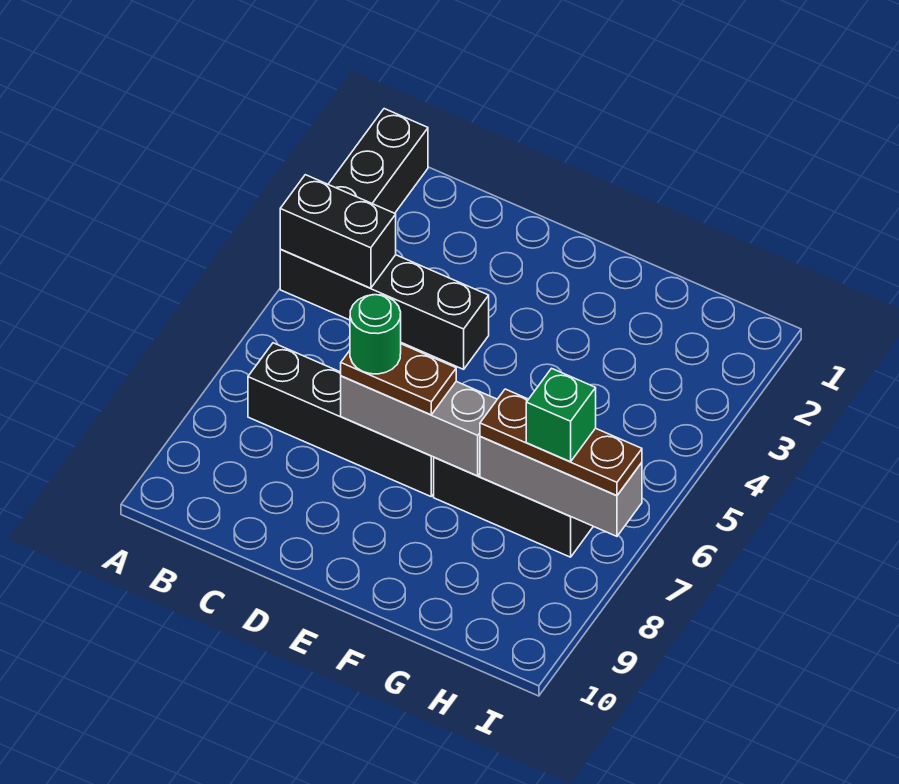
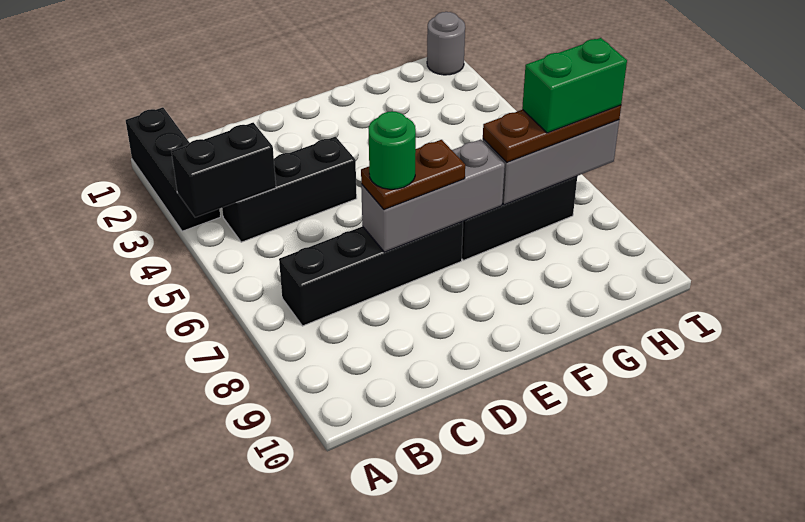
black 1x4 brick [280,249,489,369] -> black 1x3 brick [222,137,357,242]
green 1x1 brick [526,368,596,462] -> green 1x2 brick [522,38,627,133]
none -> grey 1x1 round brick [427,12,465,75]

